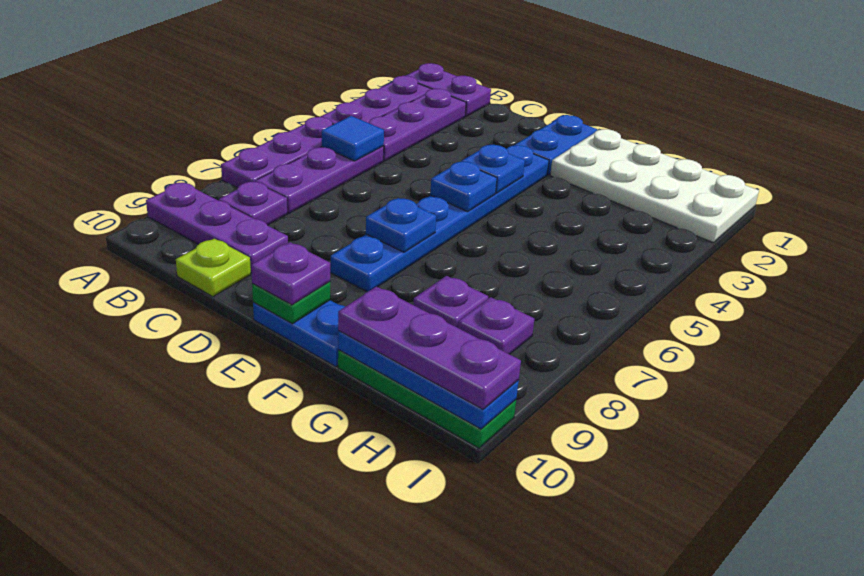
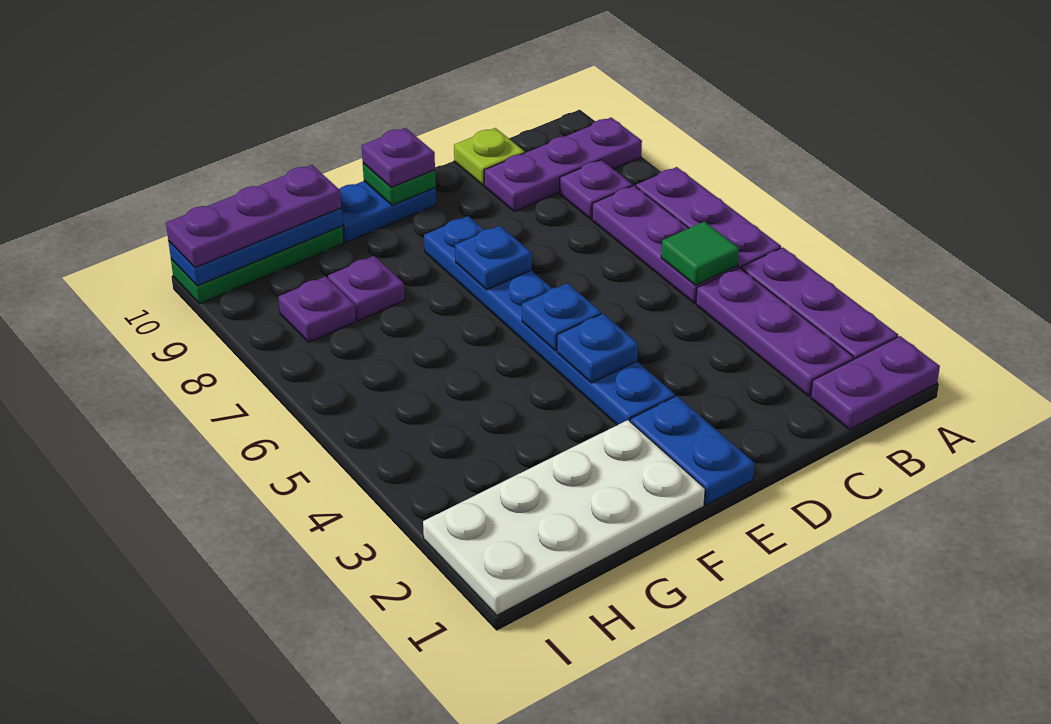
blue 1x1 tile [322,116,384,161] -> green 1x1 tile [661,221,739,285]

